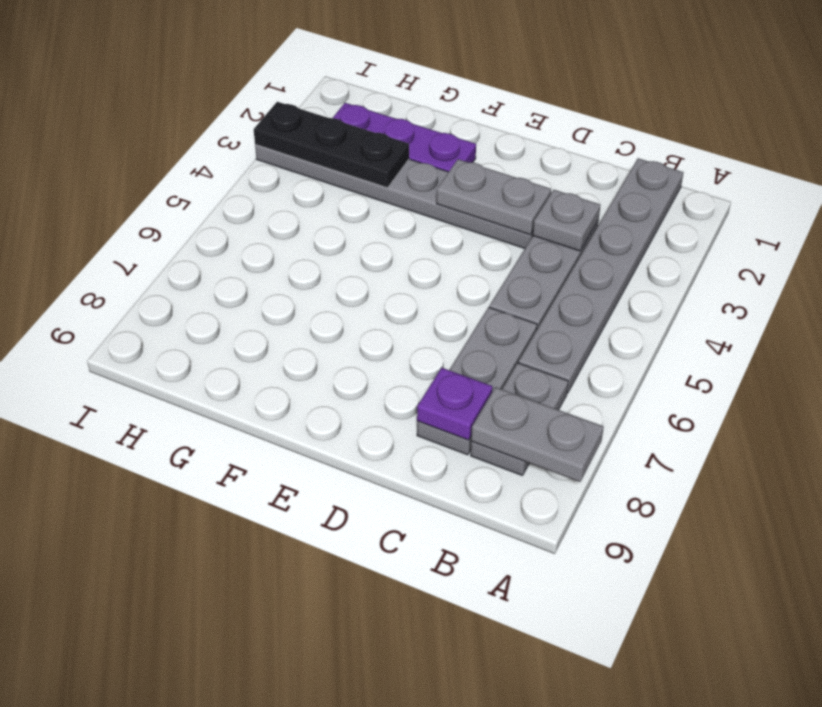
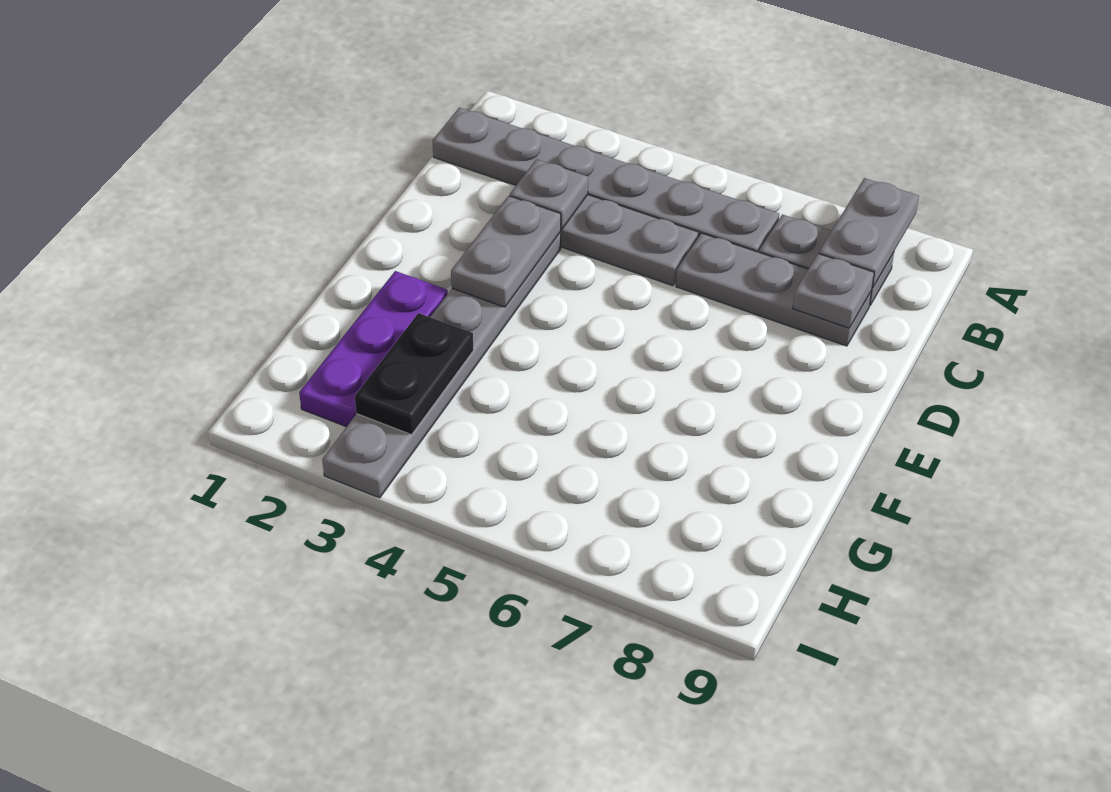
purple 1x1 plate [417,368,493,440] -> grey 1x1 plate [793,254,874,328]
black 1x3 plate [254,102,409,188] -> black 1x2 plate [355,313,473,435]

